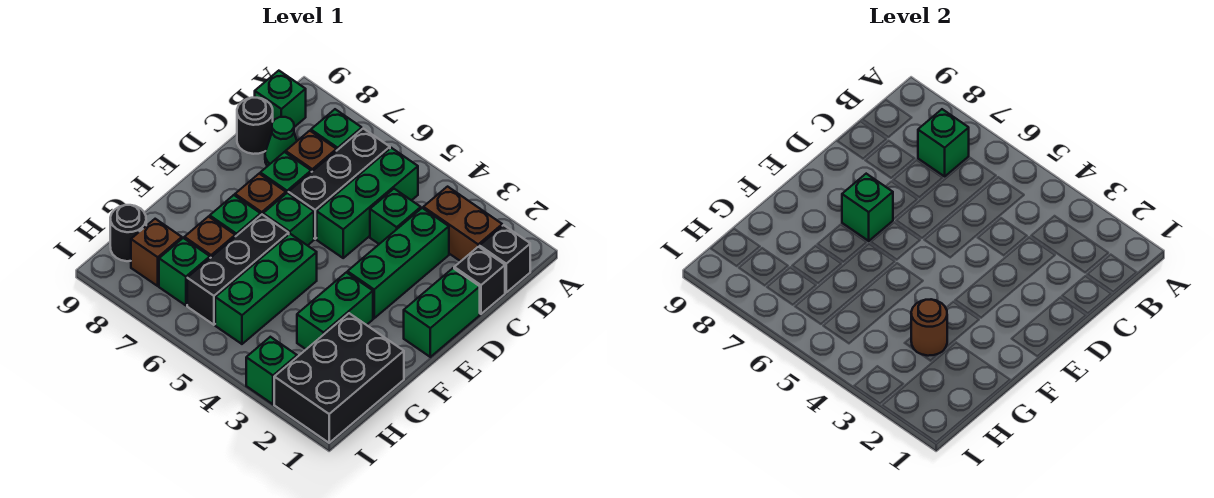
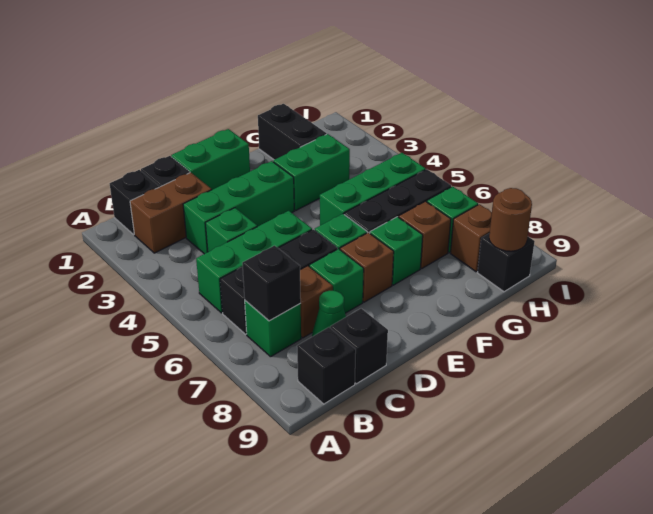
brown 1x2 brick [423,187,502,261] -> brown 1x2 brick turned to [130,172,212,253]
green 1x1 brick [918,109,969,176] -> black 1x1 brick [242,246,301,321]
green 1x1 brick [255,71,306,127] -> black 1x1 brick [297,327,356,404]
black 1x1 round brick [237,98,273,154] -> black 1x1 brick [330,309,388,384]
green 1x1 brick [842,174,893,241] -> none
black 2x3 brick [274,313,404,443] -> black 1x2 brick [258,104,327,160]
brown 1x1 round brick [911,299,947,356] -> brown 1x1 round brick moved to [489,188,532,251]
black 1x1 round brick [110,205,146,261] -> black 1x1 brick [477,233,535,292]
green 1x1 brick [246,337,297,404] -> none

